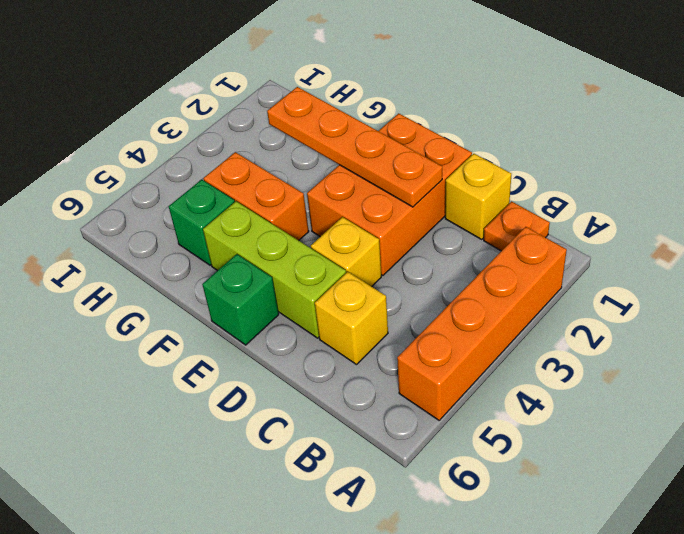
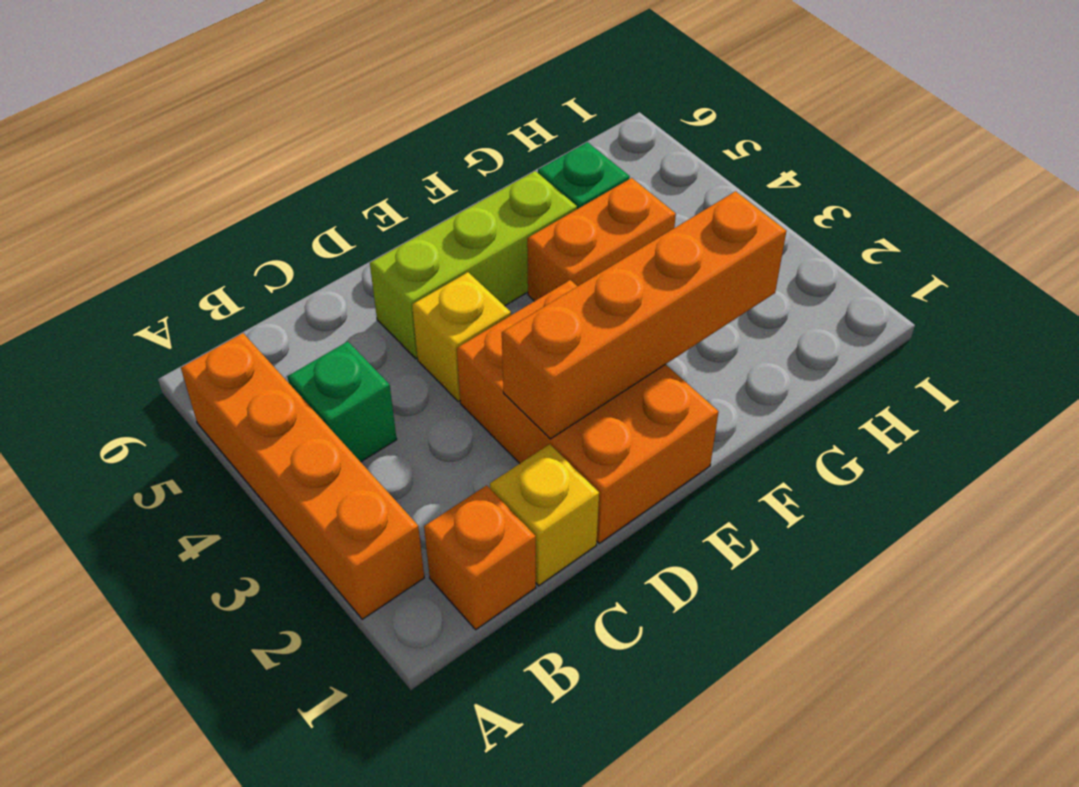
orange 1x1 plate [484,201,550,251] -> orange 1x1 brick [424,485,536,630]
yellow 1x1 brick [315,272,388,365] -> none
orange 1x4 plate [267,87,442,207] -> orange 1x4 brick [502,191,786,439]
green 1x1 brick [202,254,279,345] -> green 1x1 brick moved to [287,342,397,462]

